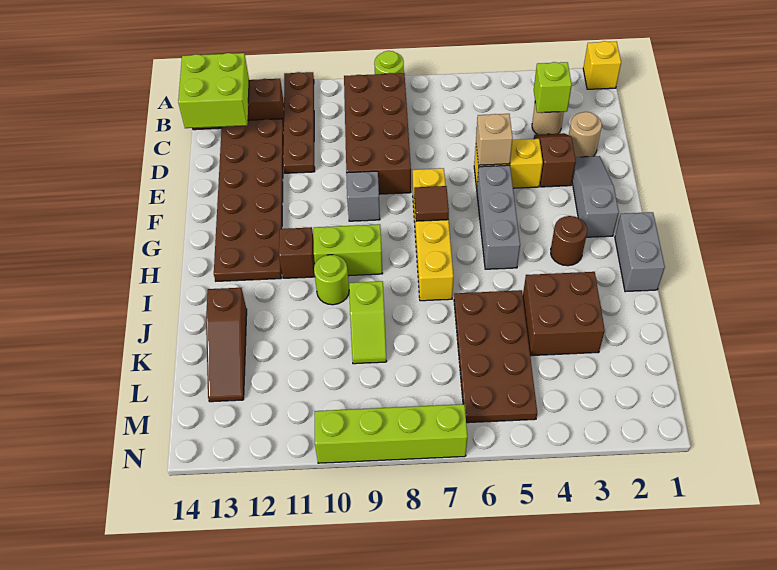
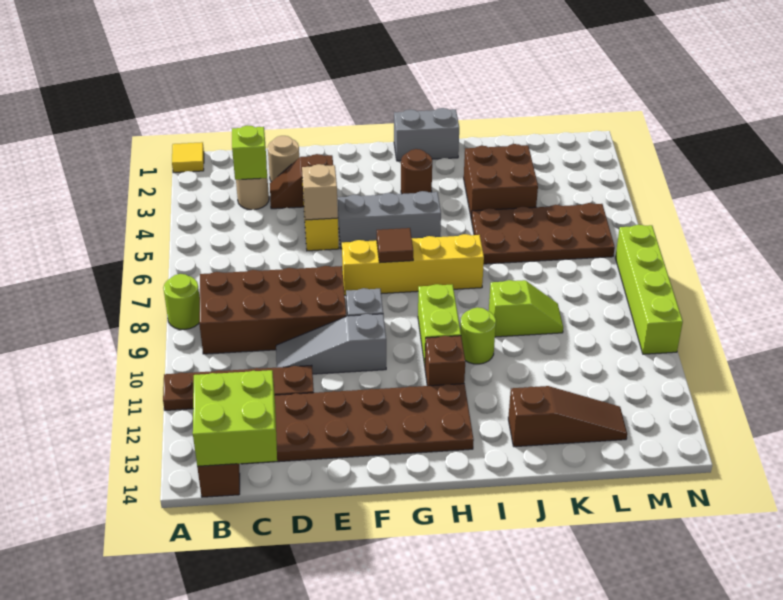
yellow 1x1 brick [583,41,621,89] -> yellow 1x1 tile [172,142,204,173]
grey 1x3 slope [572,156,619,237] -> grey 1x3 slope moved to [276,314,386,374]

